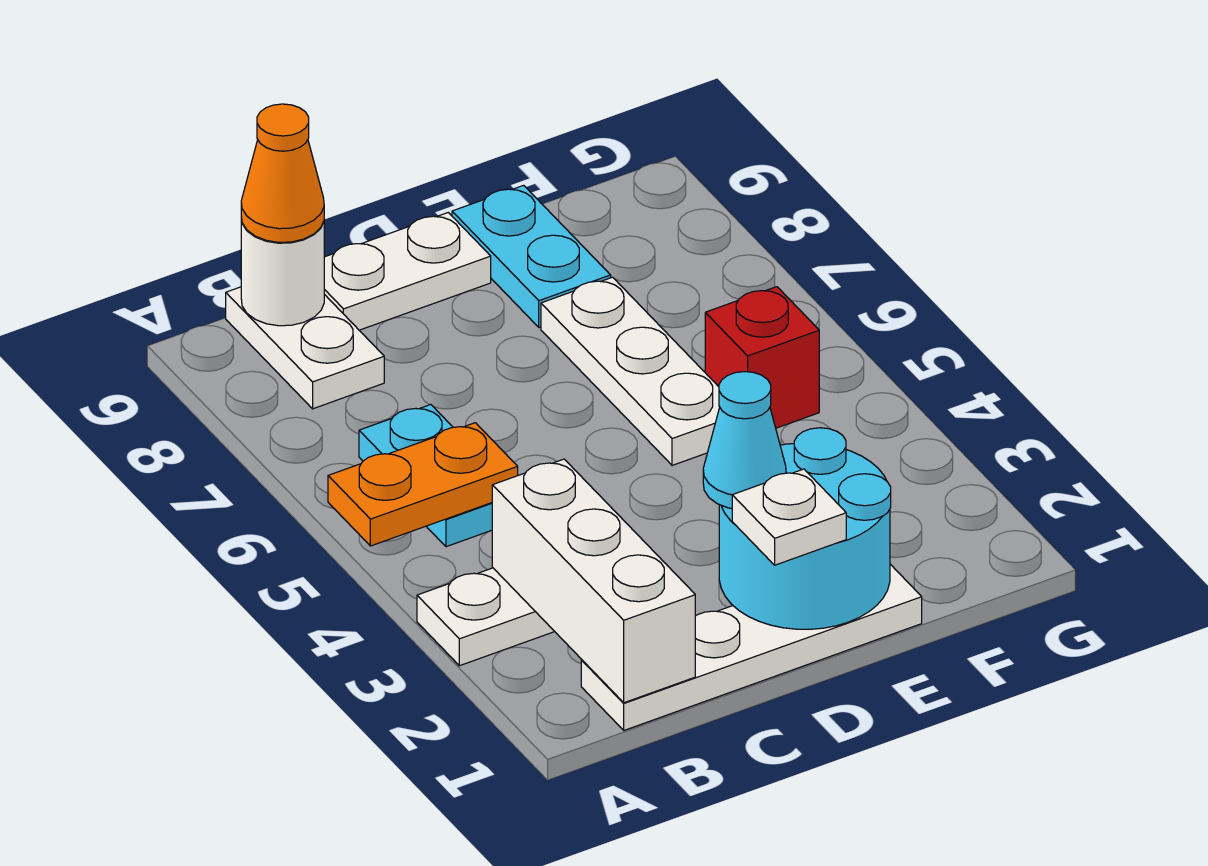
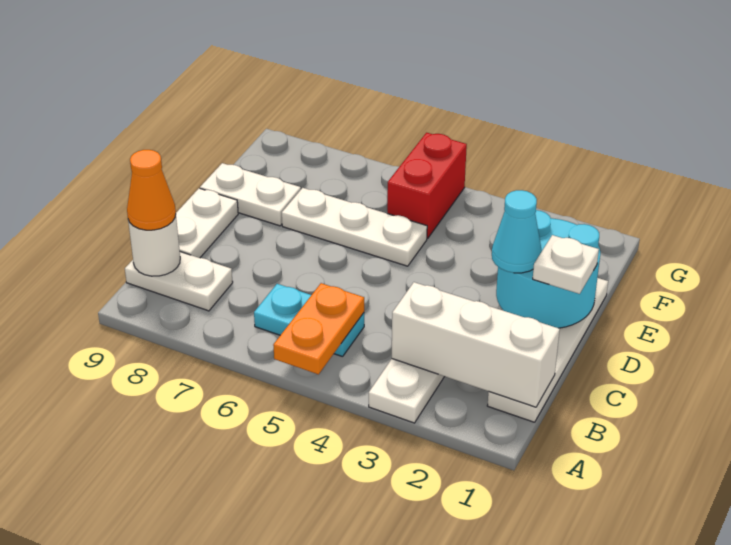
cyan 1x2 plate [452,185,611,327] -> white 1x2 plate [200,163,301,226]
red 1x1 brick [705,287,819,428] -> red 1x2 brick [387,133,467,238]

